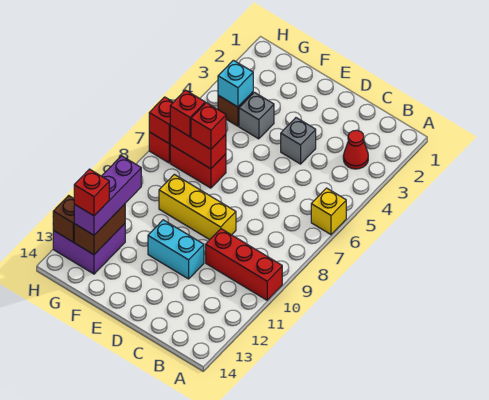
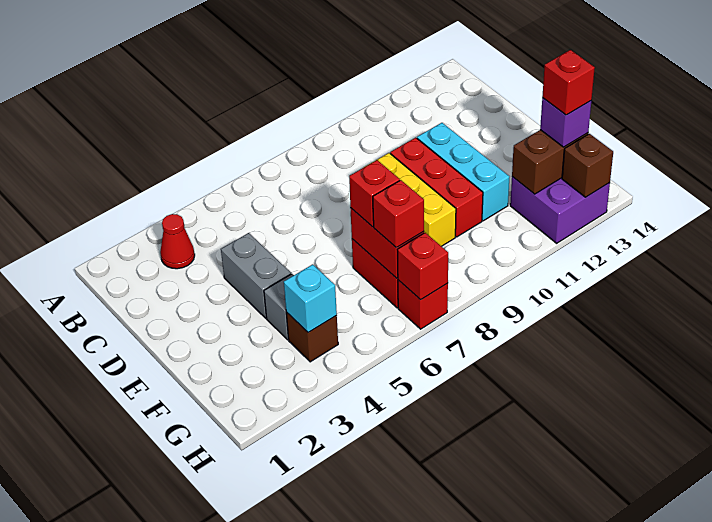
yellow 1x1 brick [311,188,346,235] -> none
red 1x3 brick [206,229,282,300] -> red 1x3 brick moved to [390,138,483,237]
grey 1x1 brick [281,118,316,164] -> grey 1x2 brick [221,233,291,318]
cyan 1x2 brick [148,220,204,279] -> cyan 1x3 brick [417,123,509,221]
purple 1x3 brick [74,156,141,235] -> purple 1x1 brick [540,98,591,147]

